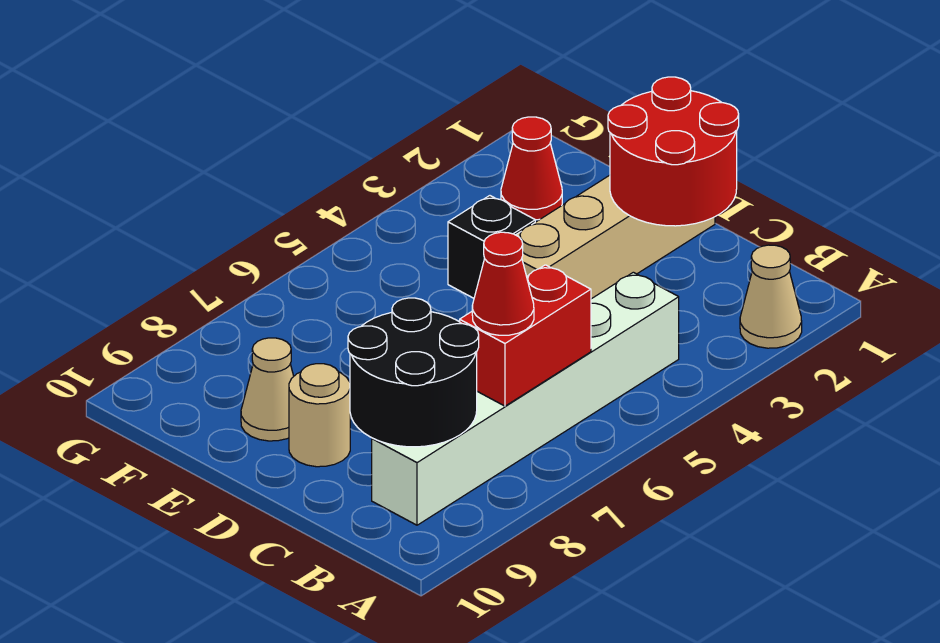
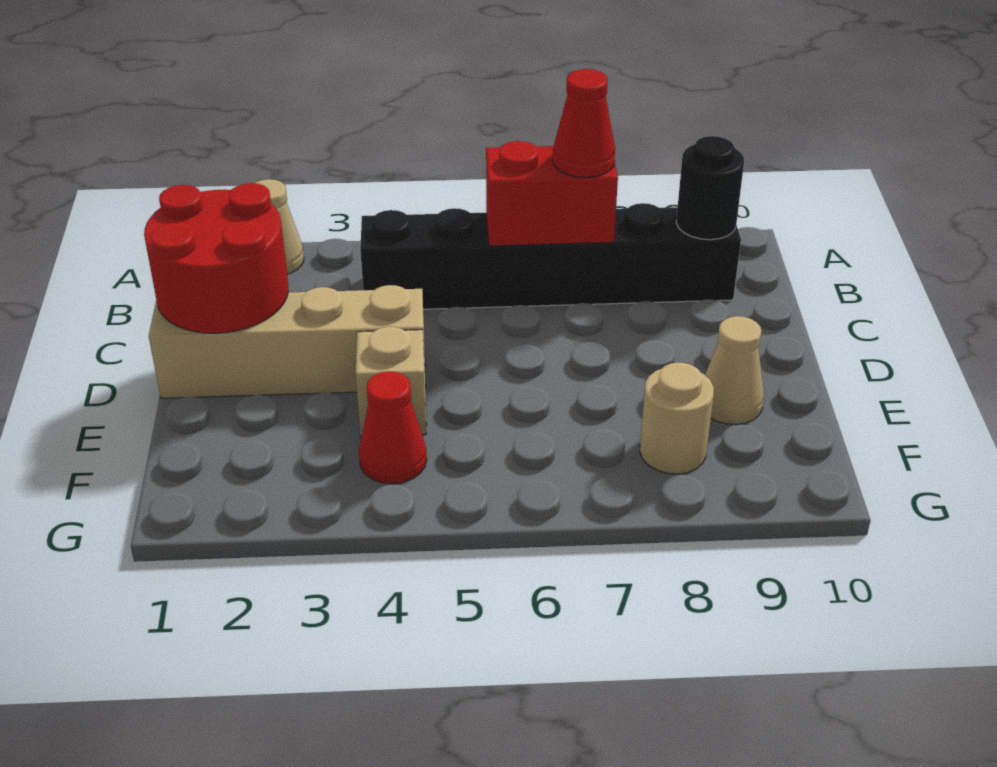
white 1x6 brick [372,272,679,525] -> black 1x6 brick [360,203,741,309]
black 2x2 round brick [348,298,479,447] -> black 1x1 round brick [676,136,744,240]
tan 1x1 round brick [289,364,350,467] -> tan 1x1 round brick moved to [640,362,714,474]
black 1x1 brick [448,196,535,298] -> tan 1x1 brick [355,327,426,437]
red 1x1 cone [501,117,562,220] -> red 1x1 cone moved to [359,371,427,484]

